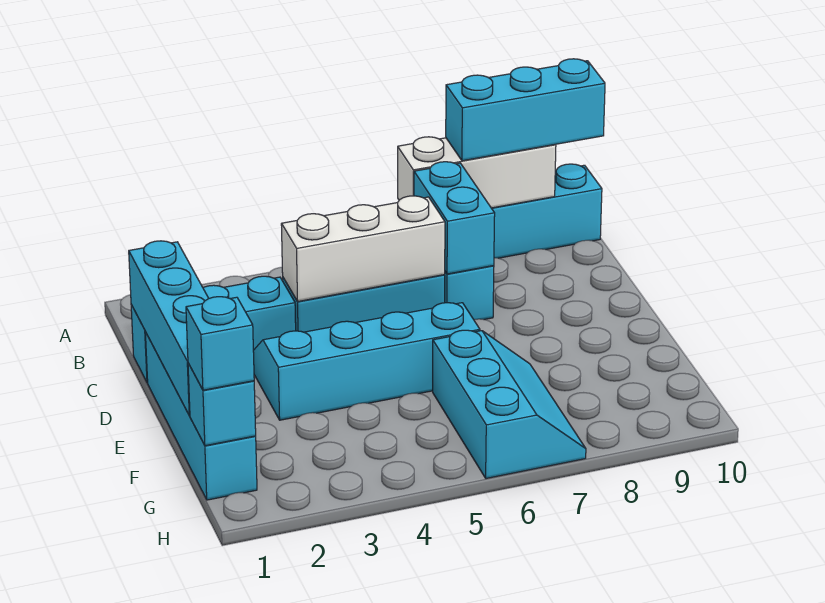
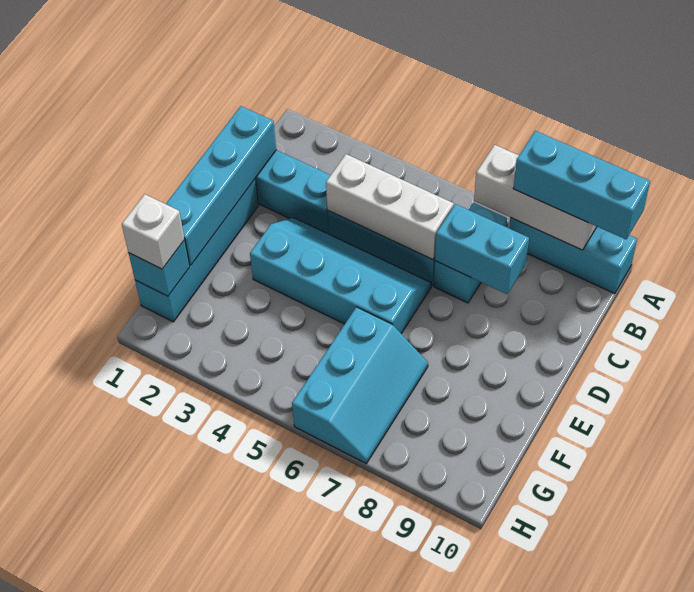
cyan 1x2 brick [414,162,495,274] -> cyan 1x2 brick turned to [435,204,529,294]
cyan 1x1 brick [186,297,254,390] -> white 1x1 brick [122,194,185,269]

